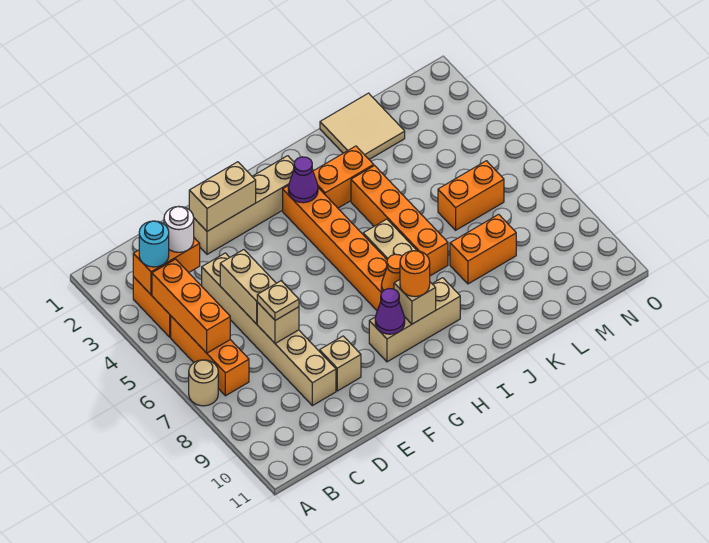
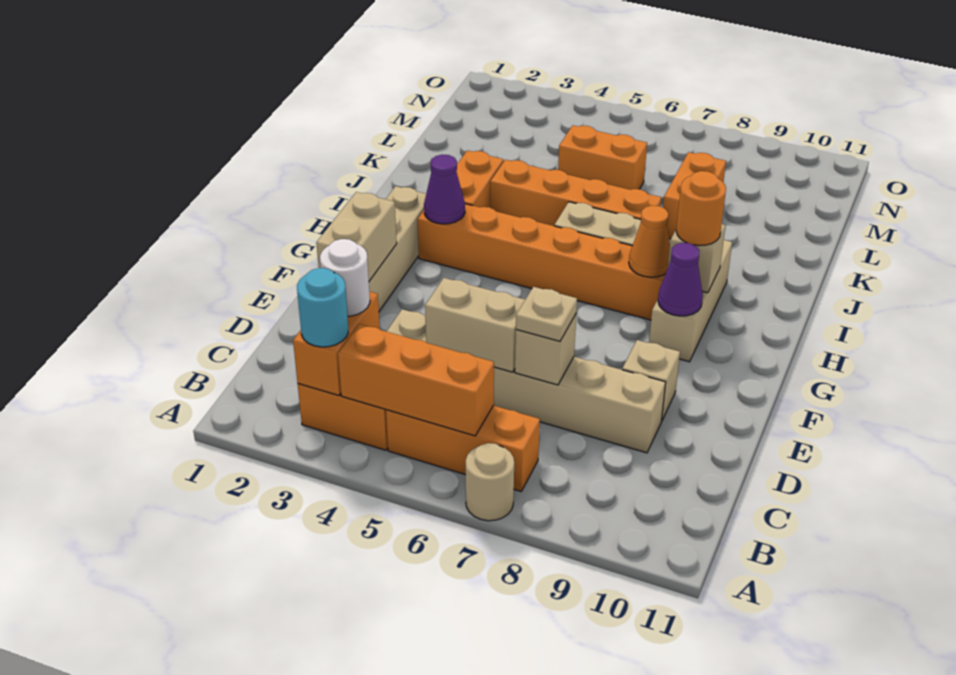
tan 2x2 tile [320,93,405,159] -> none
orange 1x2 brick [438,161,504,230] -> orange 1x2 brick turned to [558,125,647,190]

